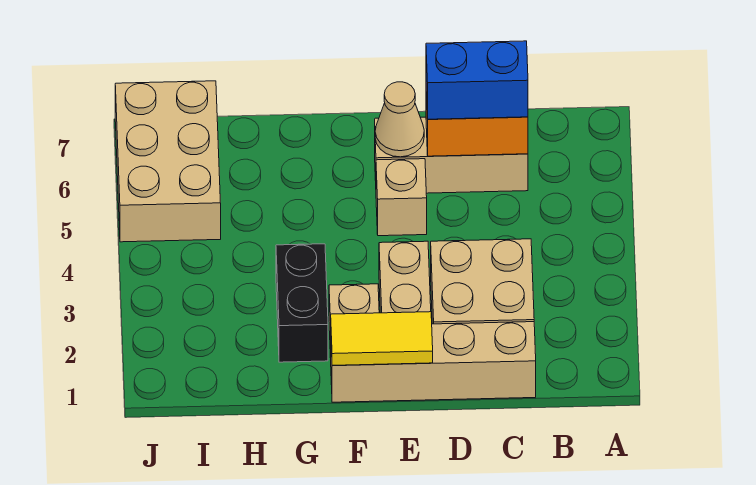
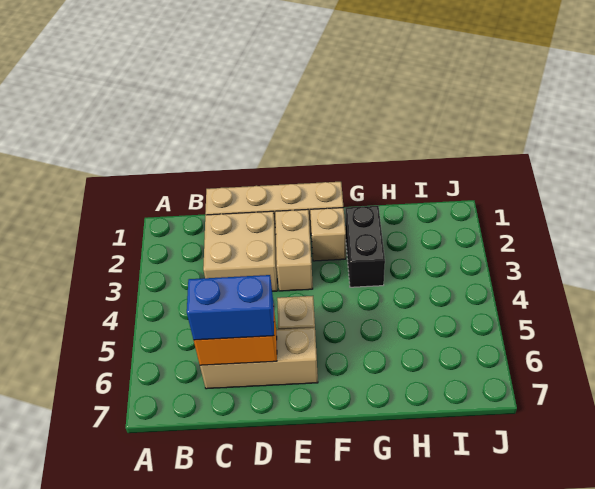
yellow 1x2 tile [331,312,433,365] -> none
tan 1x1 cone [375,82,424,157] -> none
tan 2x3 brick [115,81,221,242] -> none

